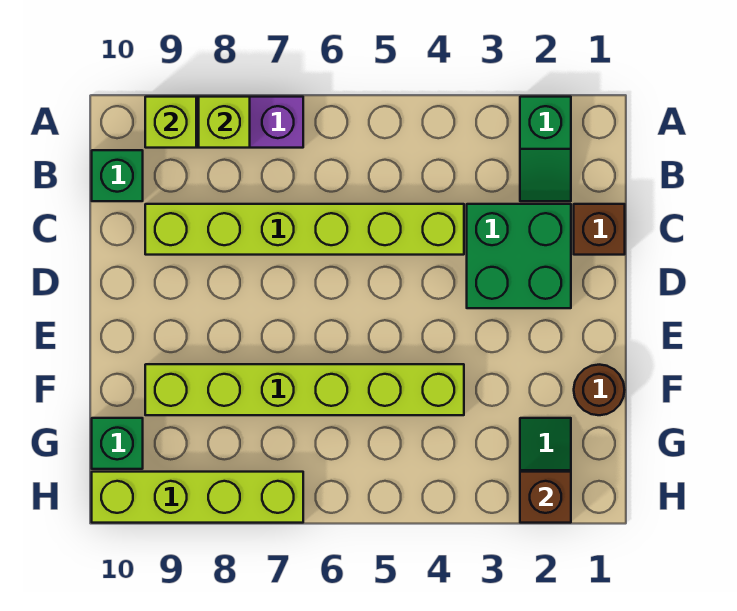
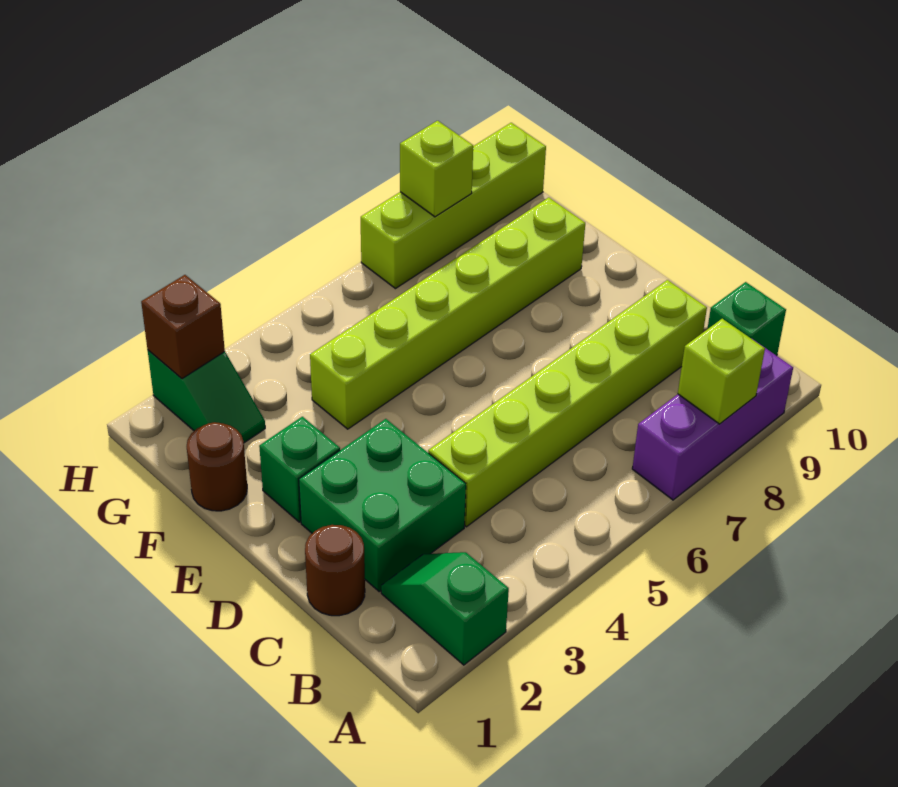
lime 1x1 brick [145,97,196,148] -> lime 1x1 brick moved to [400,121,473,217]
brown 1x1 brick [574,204,625,255] -> brown 1x1 round brick [305,525,365,616]
green 1x1 brick [92,418,143,469] -> green 1x1 brick moved to [259,417,340,522]

